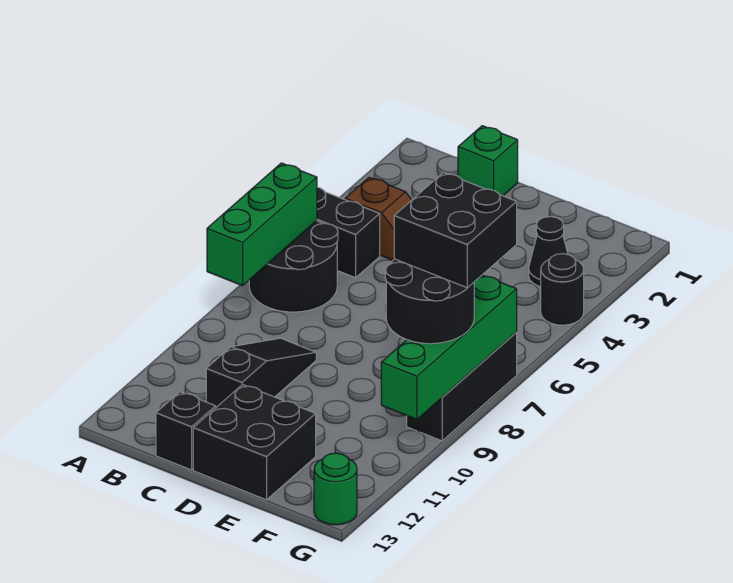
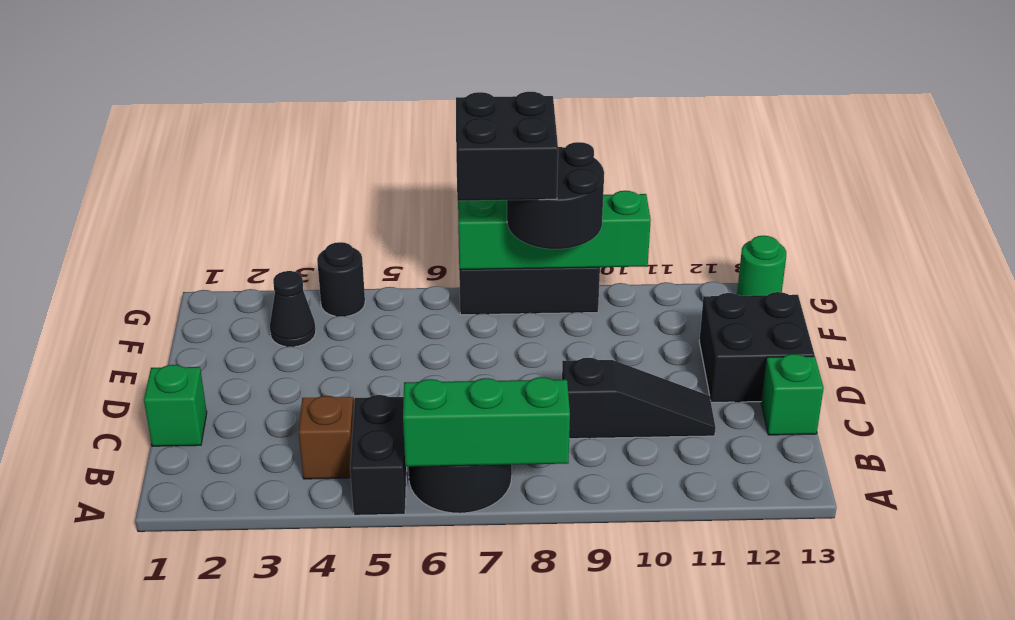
black 1x3 slope [206,338,316,407] -> black 1x3 slope turned to [562,358,716,439]
black 1x1 brick [156,392,216,470] -> green 1x1 brick [761,354,824,435]

